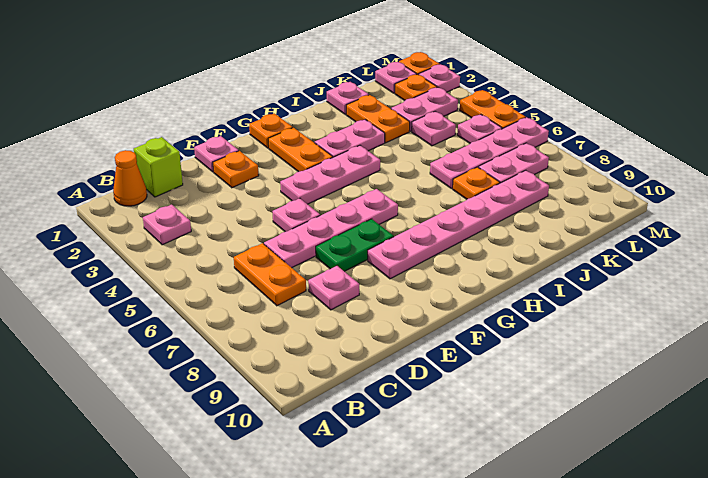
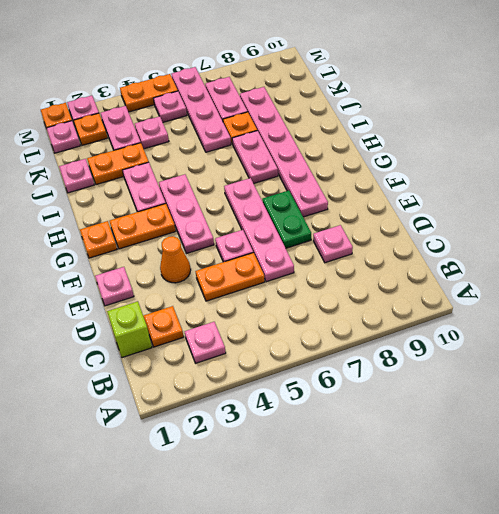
orange 1x1 cone [113,150,147,206] -> orange 1x1 cone moved to [160,236,191,283]
orange 1x2 plate [234,243,306,306] -> orange 1x2 plate moved to [195,253,265,301]
orange 1x1 plate [213,151,259,188] -> orange 1x1 plate moved to [143,306,184,347]
none -> pink 1x2 plate [232,131,278,184]

